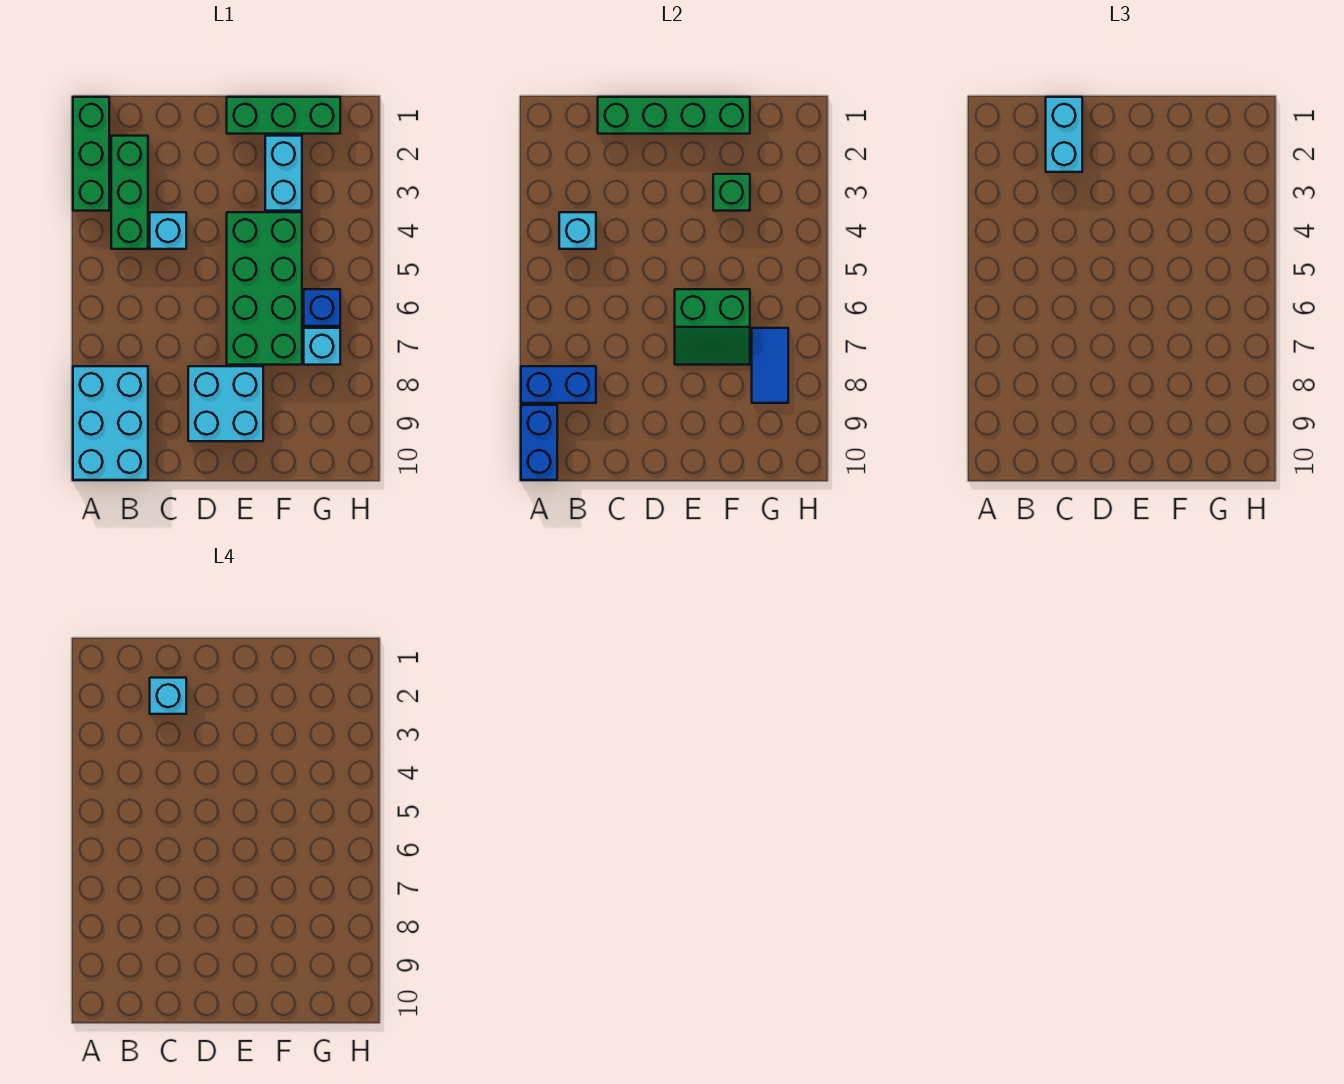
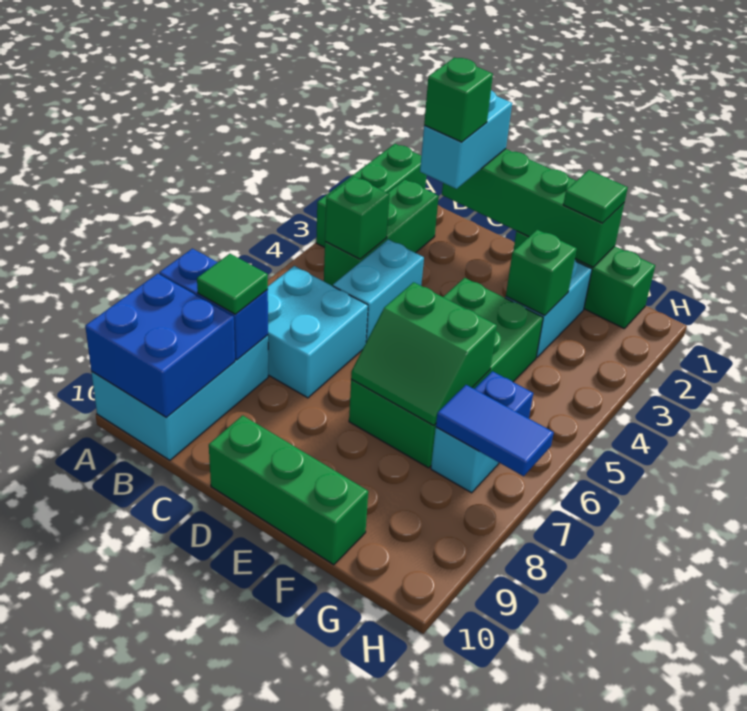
blue 1x2 brick [521,405,557,480] -> blue 2x2 brick [85,274,235,418]
cyan 1x1 brick [559,212,596,249] -> green 1x1 brick [325,177,390,259]
none -> green 1x1 tile [197,254,268,314]
cyan 1x1 brick [150,678,186,714] -> green 1x1 brick [424,57,493,142]
cyan 1x1 brick [150,212,186,249] -> cyan 1x2 brick [333,239,424,342]
cyan 2x2 brick [188,366,263,441] -> cyan 2x2 brick moved to [267,266,368,398]
none -> green 1x3 brick [209,415,368,565]
none -> green 1x1 tile [563,170,628,223]
blue 1x2 tile [752,328,788,403] -> blue 1x2 tile turned to [436,385,554,476]

